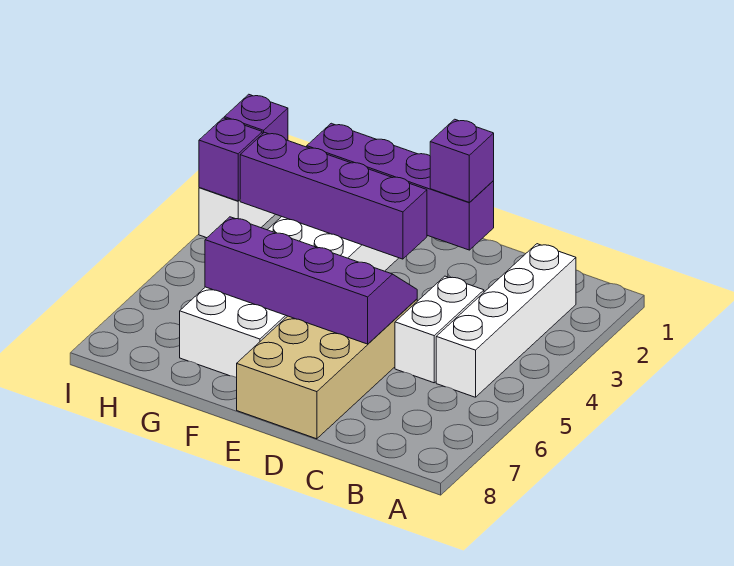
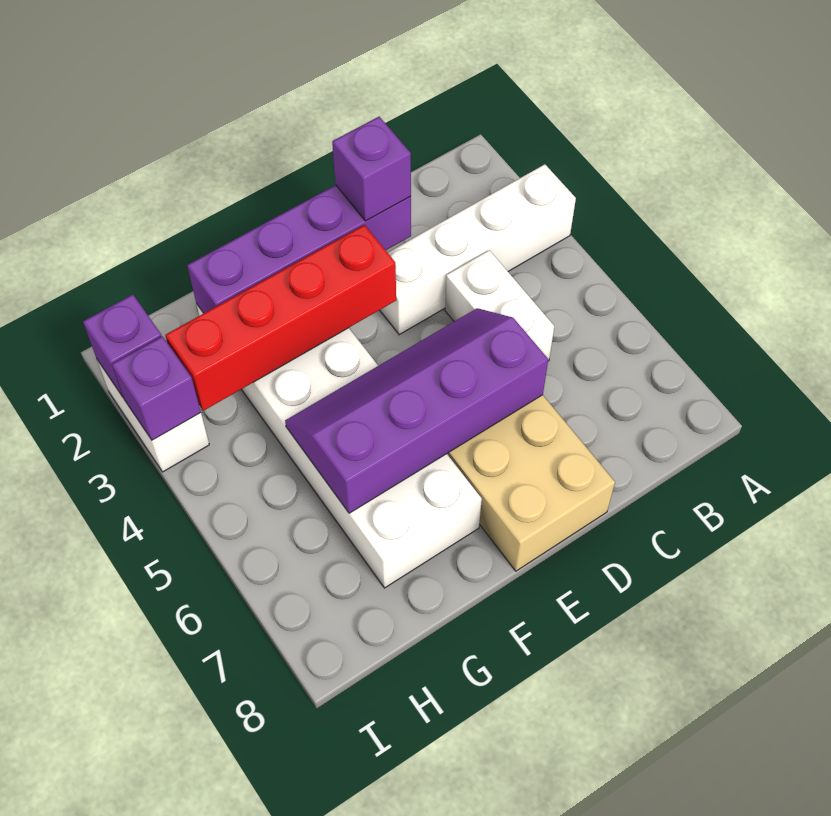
white 1x4 brick [436,244,576,397] -> white 1x4 brick turned to [380,164,576,335]
purple 1x4 brick [240,132,427,259] -> red 1x4 brick [165,225,396,411]

